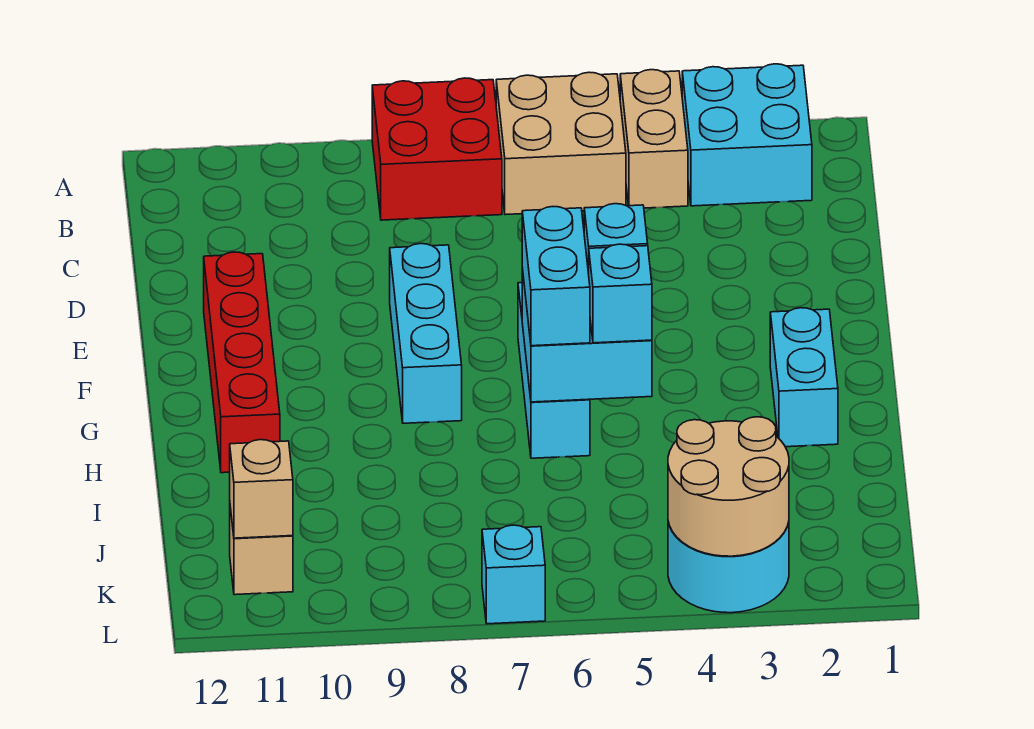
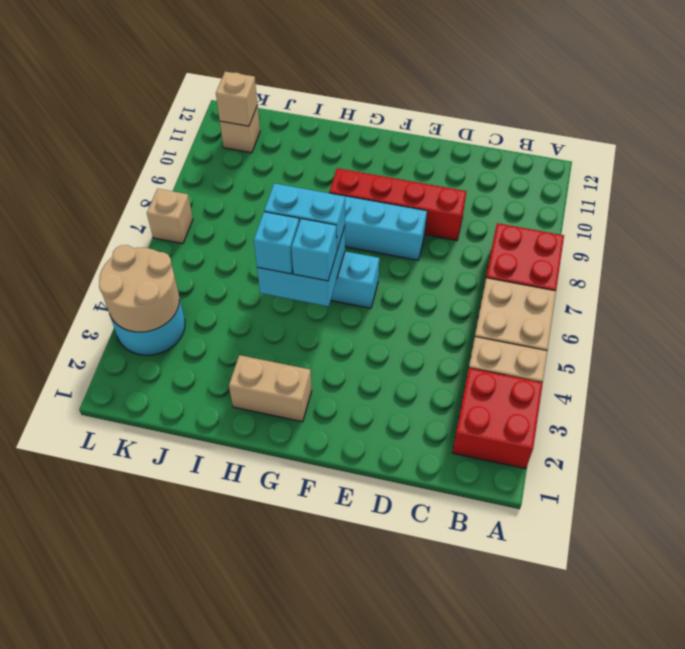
cyan 2x2 brick [682,64,812,206] -> red 2x2 brick [452,368,543,469]
red 1x4 brick [204,252,280,473] -> red 1x4 brick moved to [329,168,467,240]
cyan 1x2 brick [770,308,838,447] -> tan 1x2 brick [229,355,312,422]
cyan 1x1 brick [482,525,545,624] -> tan 1x1 brick [147,189,193,244]

